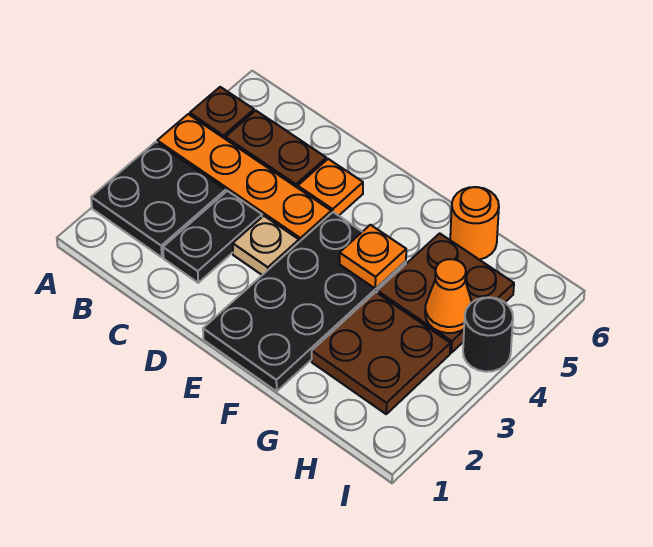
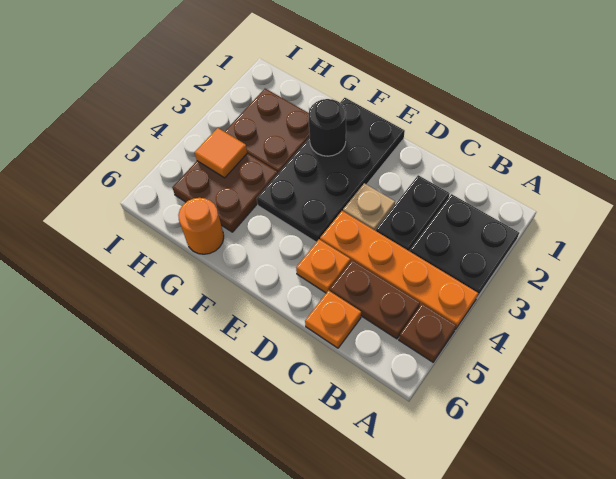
orange 1x1 plate [340,225,406,288] -> orange 1x1 plate moved to [305,291,361,348]
orange 1x1 cone [425,259,472,333] -> orange 1x1 tile [195,128,247,178]
black 1x1 round brick [463,297,513,372] -> black 1x1 round brick moved to [309,99,346,156]

